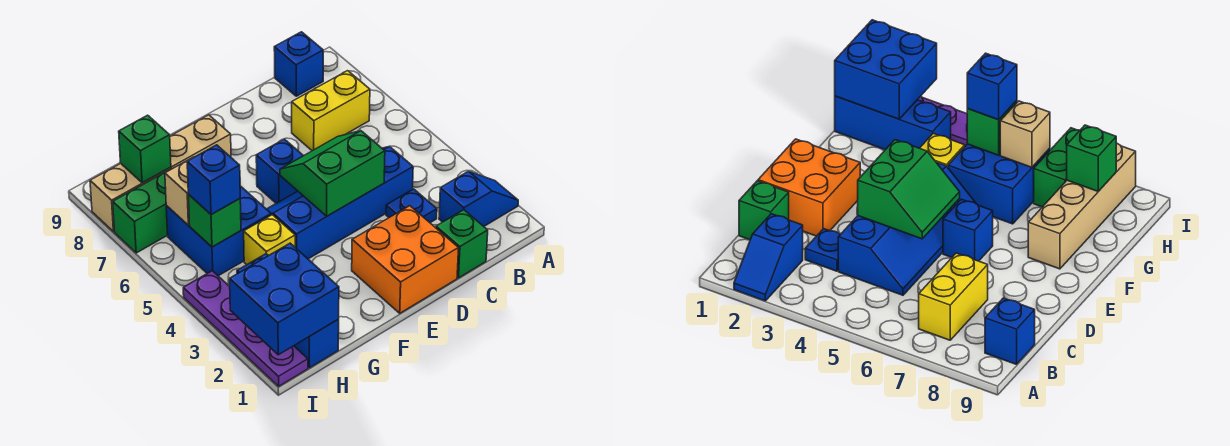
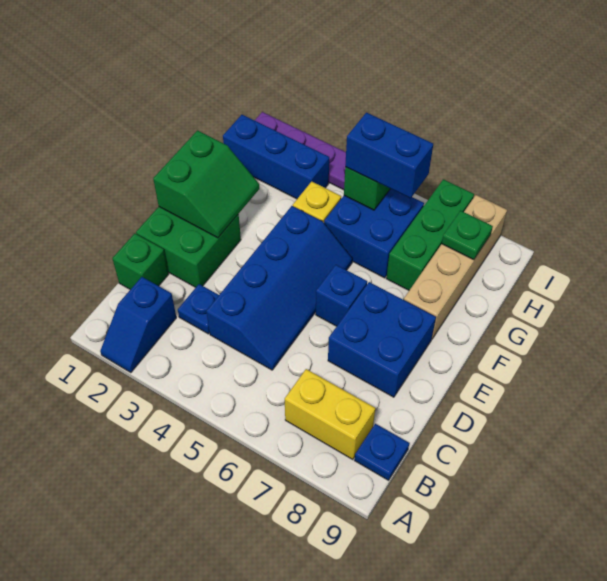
yellow 1x2 brick [292,71,370,151] -> yellow 1x2 brick turned to [285,369,375,459]
blue 1x1 brick [274,32,323,96] -> blue 1x1 plate [355,424,409,480]
orange 2x2 brick [352,206,459,313] -> green 2x2 brick [136,207,241,287]
green 2x2 slope [280,131,385,216] -> green 2x2 slope moved to [153,131,259,238]
blue 2x2 brick [230,243,339,355] -> blue 2x2 brick moved to [328,282,436,397]
blue 1x1 brick [187,145,240,215] -> blue 1x2 brick [345,112,433,198]
tan 1x1 brick [165,157,194,225] -> none
green 1x2 brick [113,169,171,253] -> green 1x3 brick [386,179,474,290]
green 1x1 brick [119,115,171,183] -> green 1x1 plate [442,211,493,260]

